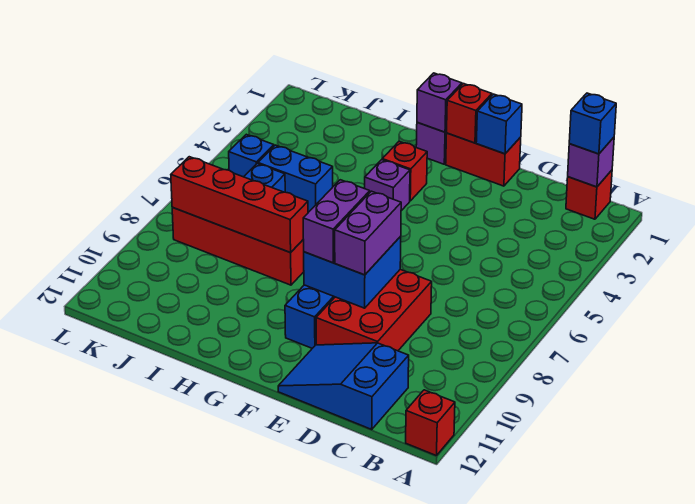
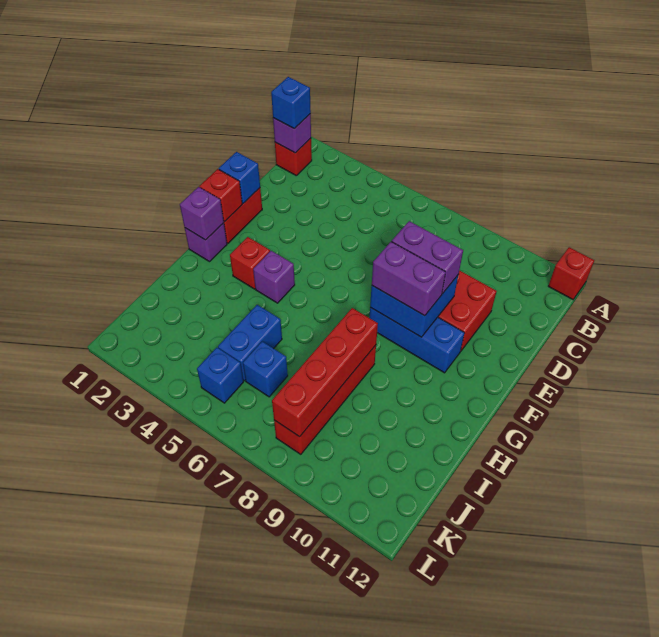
blue 2x3 slope [278,343,409,429] -> none

